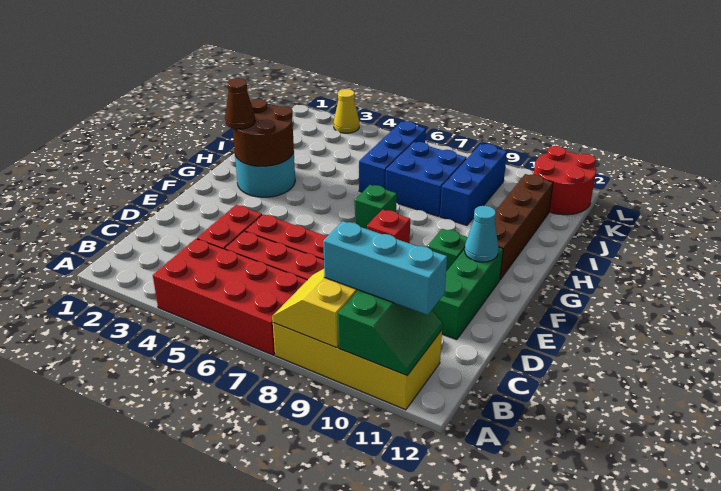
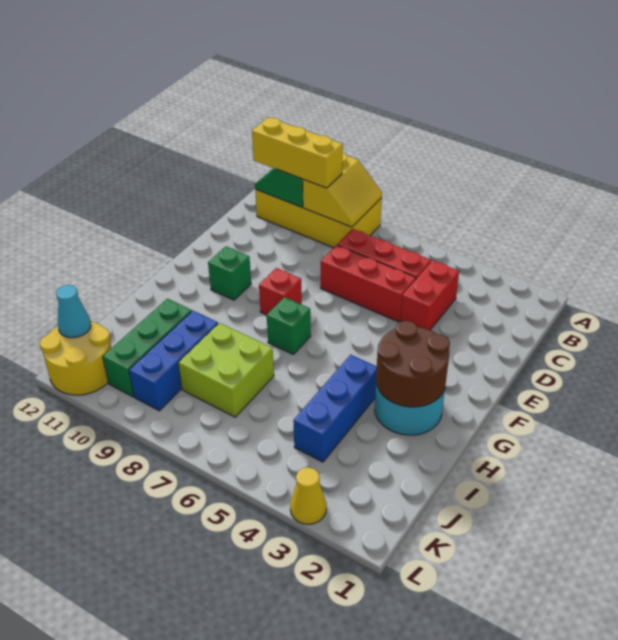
red 2x4 brick [153,239,307,355] -> none
cyan 1x3 brick [323,221,447,315] -> yellow 1x3 brick [252,117,343,188]
green 1x3 brick [432,247,503,340] -> green 1x3 brick moved to [103,299,192,397]
cyan 1x1 cone [465,206,499,262] -> cyan 1x1 cone moved to [56,285,91,338]
brown 1x1 cone [225,78,255,129] -> none
brown 1x4 brick [495,174,553,279] -> none
blue 1x3 brick [359,121,426,192] -> blue 1x3 brick moved to [293,355,377,462]
blue 2x2 brick [386,142,467,216] -> lime 2x2 brick [178,323,274,417]
red 2x2 round brick [534,146,596,215] -> yellow 2x2 round brick [40,321,111,395]

